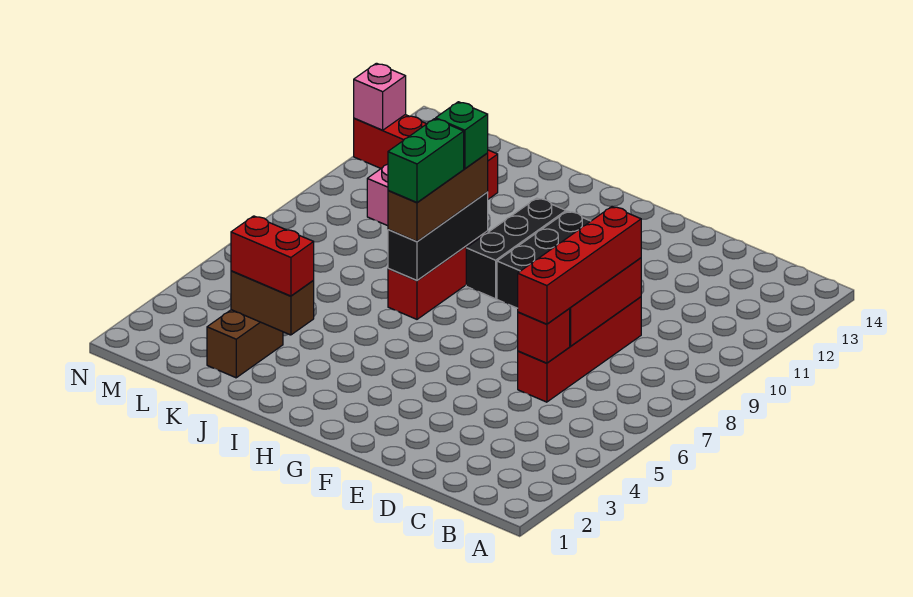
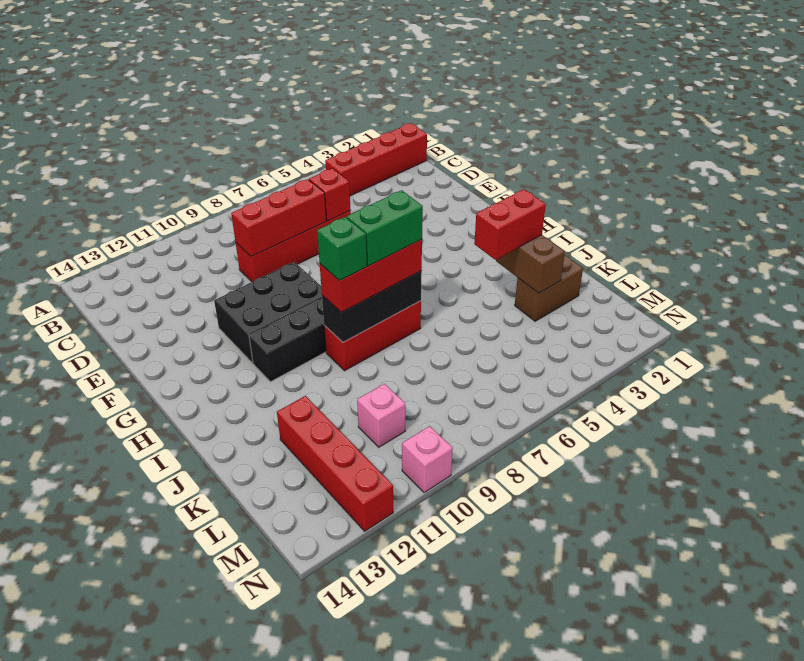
red 1x4 brick [518,206,641,324] -> red 1x4 brick moved to [325,123,427,196]
brown 1x3 brick [388,153,488,242] -> red 1x3 brick [320,239,422,312]
red 1x2 brick [231,216,314,296] -> red 1x2 brick turned to [474,189,546,260]
pink 1x1 brick [354,63,406,130] -> pink 1x1 brick moved to [402,426,453,493]

